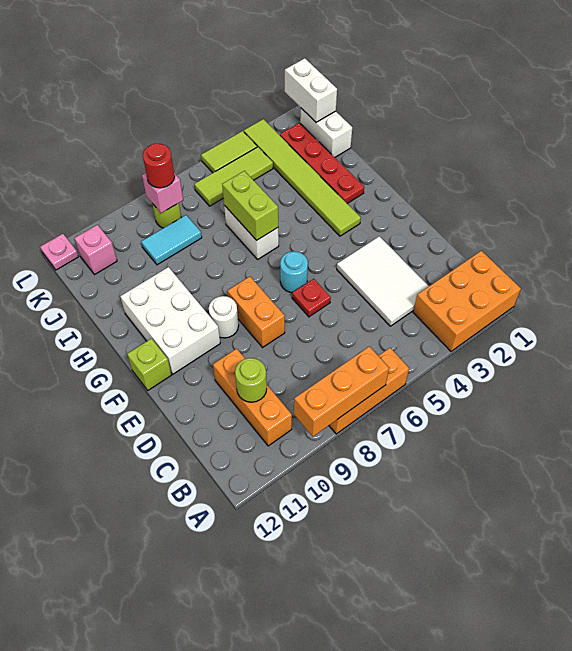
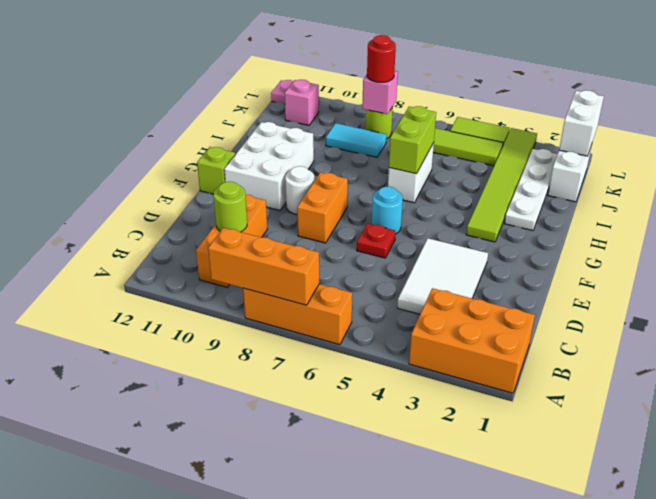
red 1x4 plate [280,123,364,203] -> white 1x4 plate [504,149,558,230]

